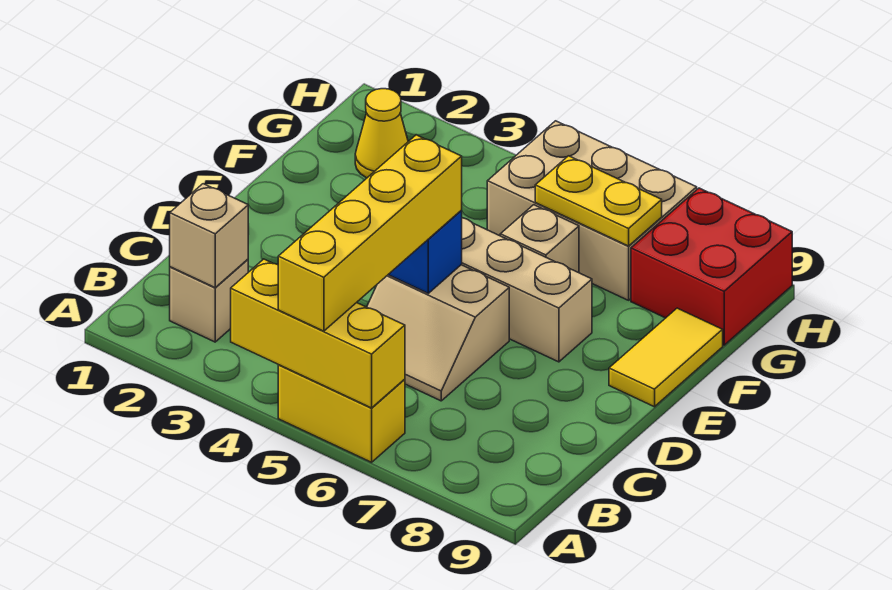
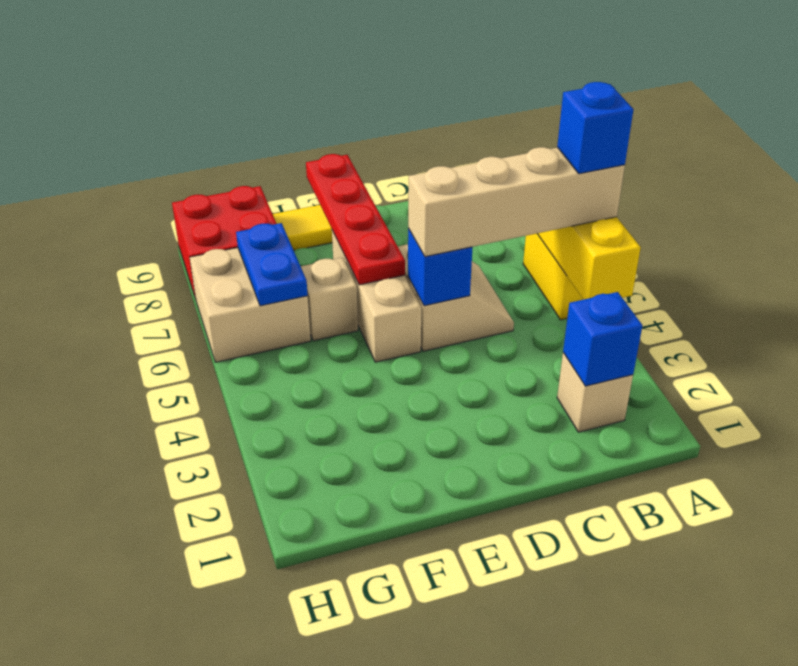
yellow 1x4 brick [278,135,462,331] -> tan 1x4 brick [408,147,625,257]
none -> blue 1x1 brick [557,82,633,174]
tan 1x1 brick [170,184,248,288] -> blue 1x1 brick [563,292,642,386]
none -> red 1x4 plate [306,154,405,285]
yellow 1x1 cone [355,89,408,178] -> none
tan 2x3 brick [487,121,697,300] -> tan 2x2 brick [189,248,311,362]
yellow 1x2 plate [535,156,662,246] -> blue 1x2 plate [236,223,308,306]

